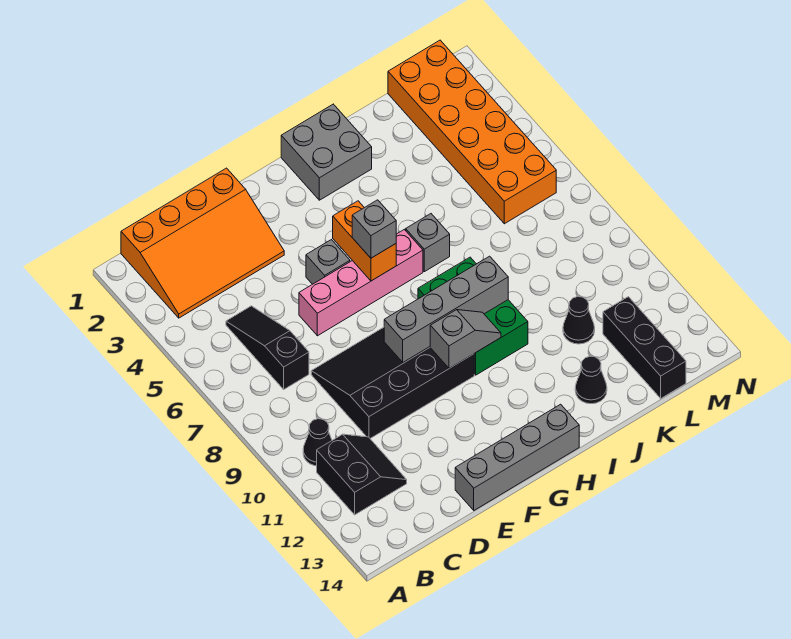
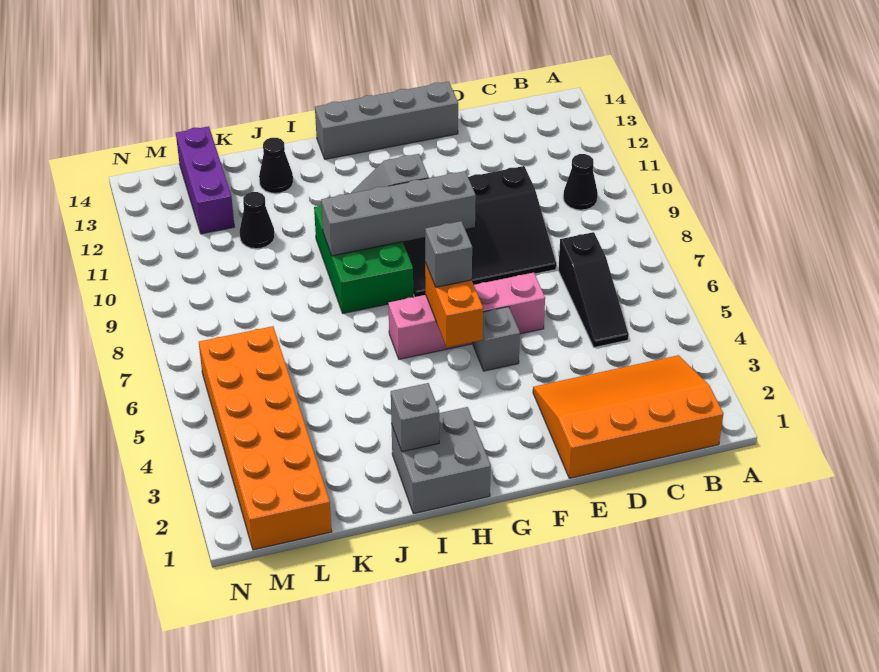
black 2x2 slope [317,434,407,515] -> none
grey 1x1 brick [406,214,450,272] -> grey 1x1 brick moved to [391,383,439,452]
black 1x3 brick [603,297,686,398] -> purple 1x3 brick [176,126,234,234]

